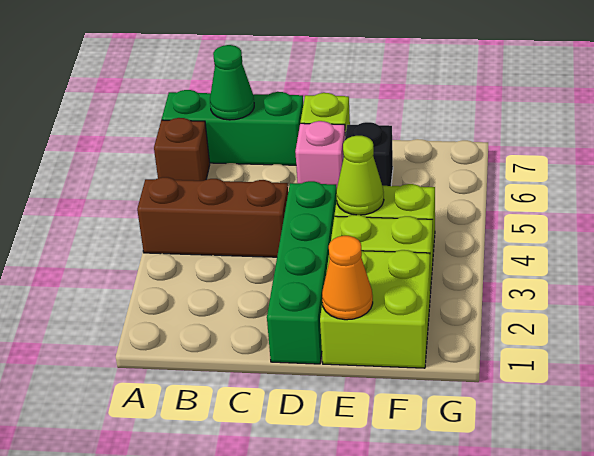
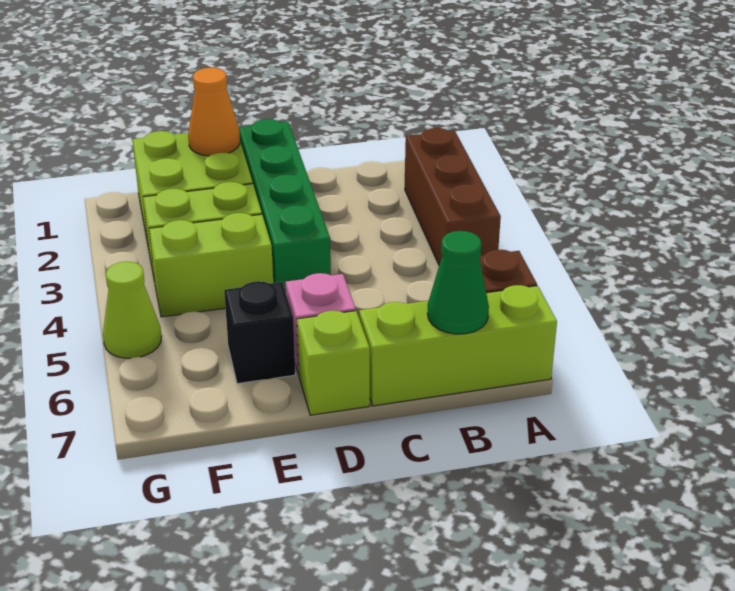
brown 1x3 brick [137,177,288,257] -> brown 1x3 brick turned to [405,128,501,265]
green 1x3 brick [162,90,303,165] -> lime 1x3 brick [359,285,557,406]
lime 1x1 cone [336,136,384,215] -> lime 1x1 cone moved to [103,262,162,358]

